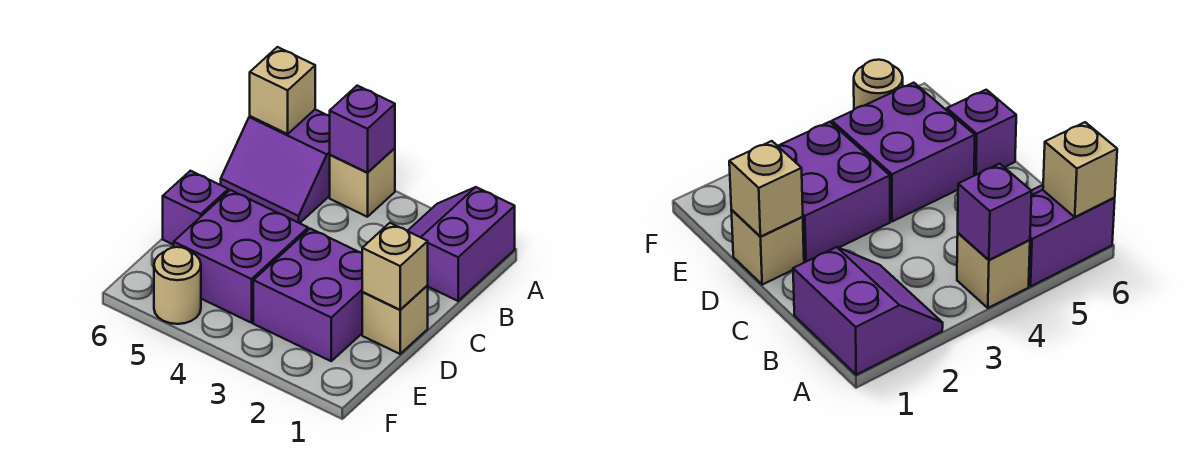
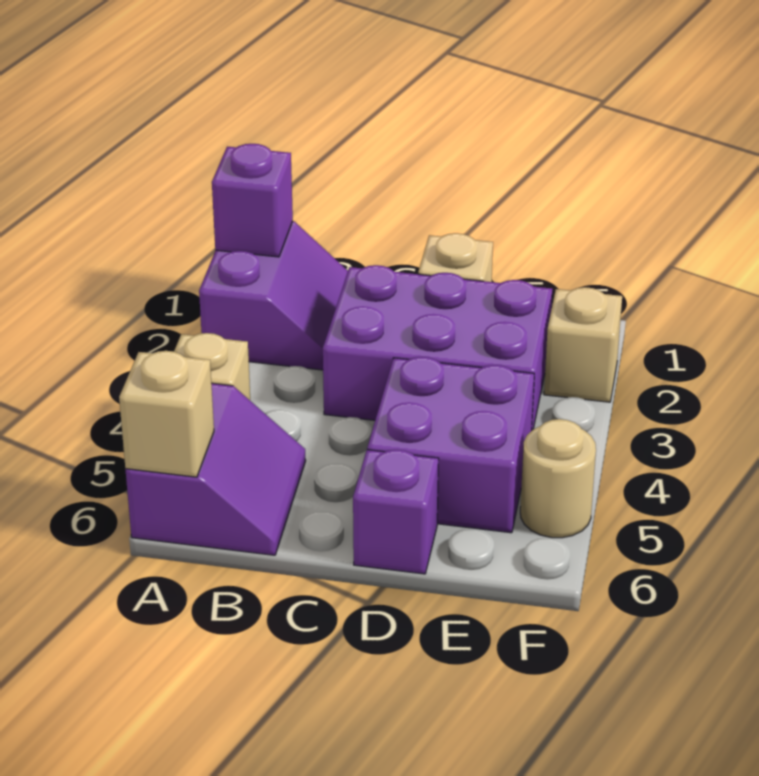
purple 2x2 slope [408,187,515,301] -> purple 2x2 slope turned to [199,221,348,370]
purple 1x1 brick [330,86,395,173] -> purple 1x1 brick moved to [212,144,293,257]
tan 1x1 brick [362,223,428,310] -> tan 1x1 brick moved to [544,287,622,402]
purple 2x2 brick [253,229,362,361] -> purple 2x3 brick [323,265,552,430]

